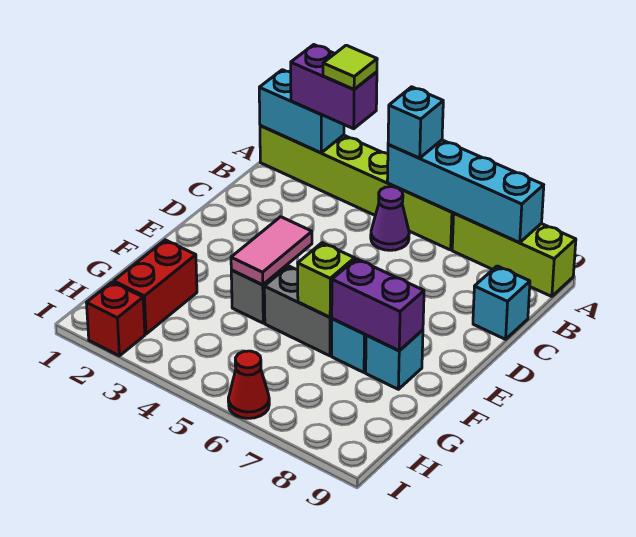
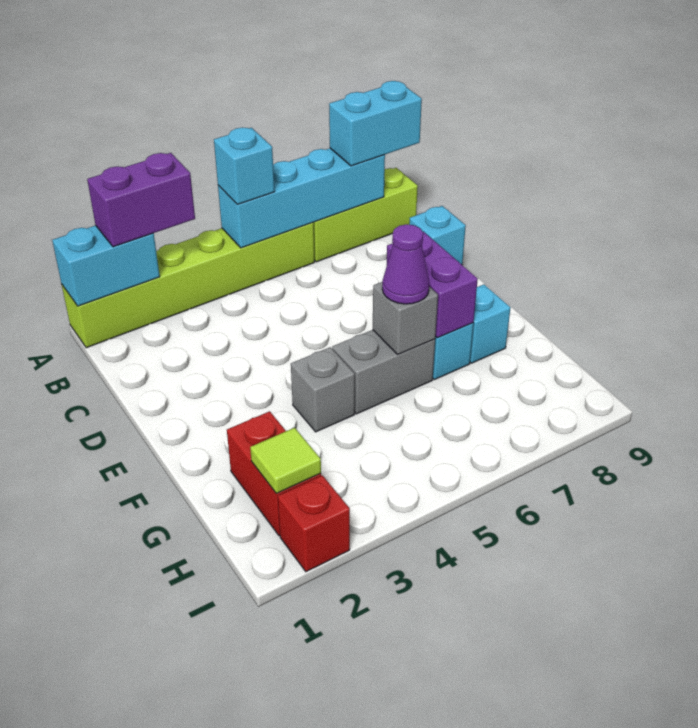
lime 1x1 tile [323,45,377,89] -> lime 1x1 tile moved to [250,428,321,493]
none -> cyan 1x2 brick [329,81,422,166]
purple 1x1 cone [371,187,409,250] -> purple 1x1 cone moved to [382,224,429,304]
pink 1x2 tile [231,217,312,285] -> none
lime 1x1 brick [298,243,355,317] -> grey 1x1 brick [373,282,438,354]
purple 1x2 brick [331,259,424,351] -> purple 1x2 brick turned to [387,232,478,338]
red 1x1 cone [228,351,269,418] -> none

